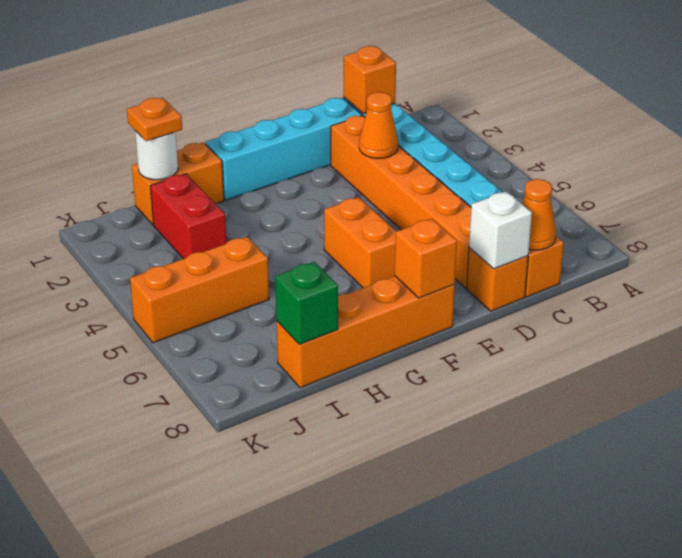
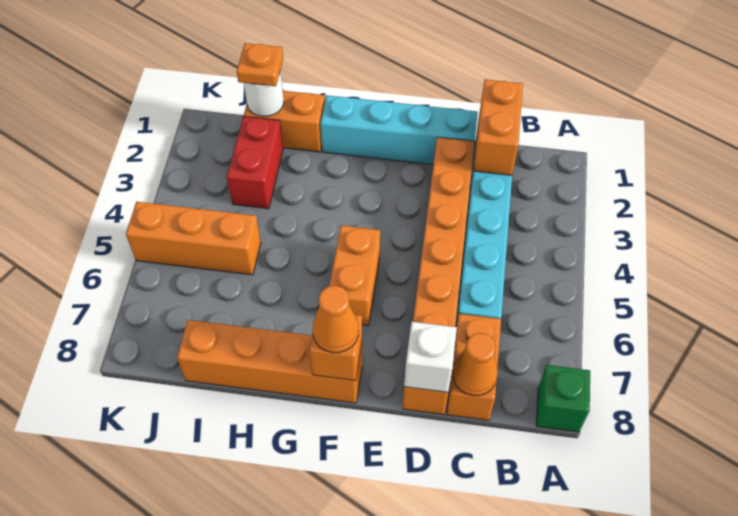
orange 1x1 brick [344,46,396,114] -> orange 1x2 brick [474,80,523,175]
orange 1x1 cone [359,92,398,158] -> orange 1x1 cone moved to [313,286,359,353]
green 1x1 brick [275,262,338,344] -> green 1x1 brick moved to [536,365,590,432]

